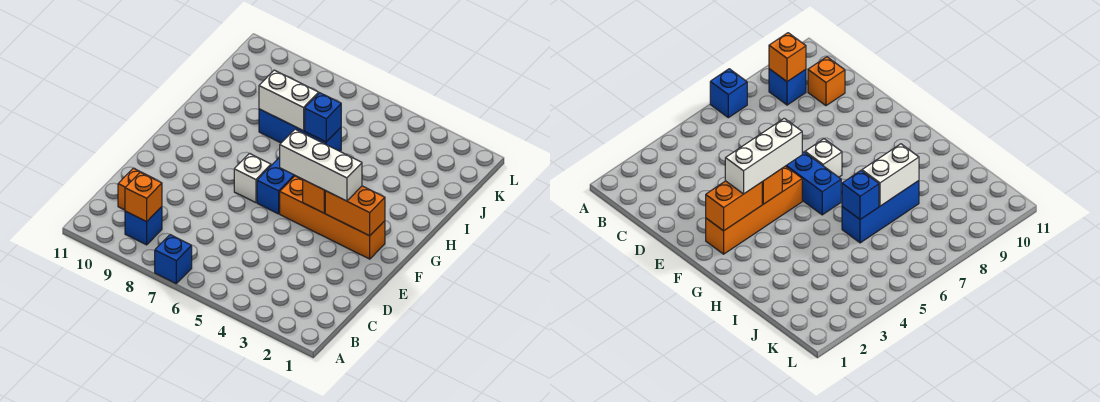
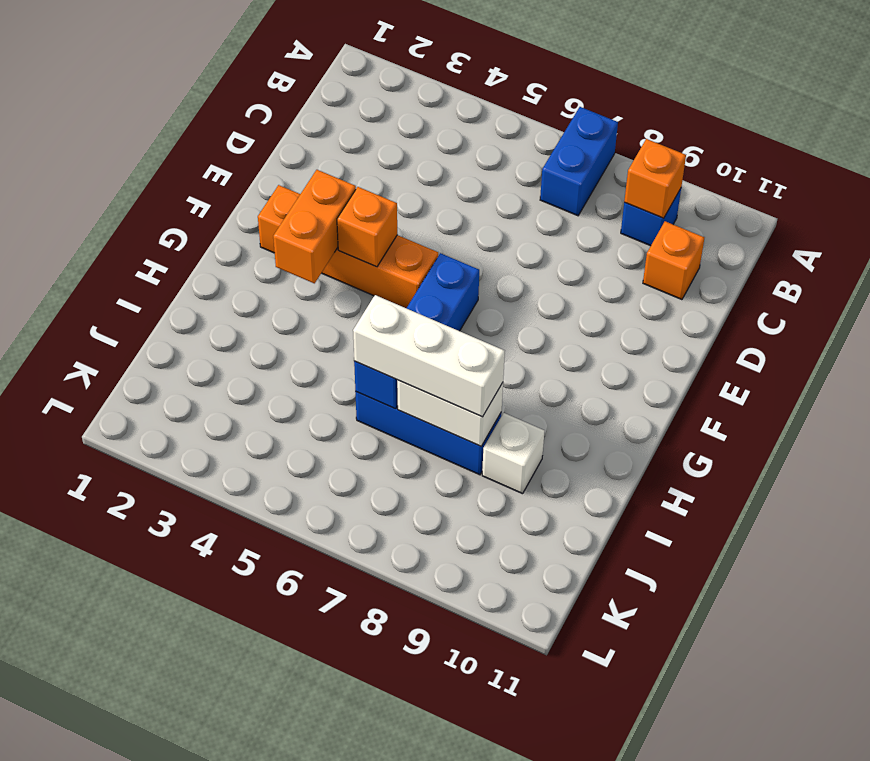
blue 1x1 brick [155,235,192,283] -> blue 1x2 brick [540,107,618,216]
orange 1x2 brick [325,186,385,236] -> orange 1x2 brick turned to [273,170,356,283]
white 1x3 brick [280,129,362,201] -> white 1x3 brick moved to [353,295,505,417]
white 1x1 brick [234,154,271,203] -> white 1x1 brick moved to [482,413,545,494]

